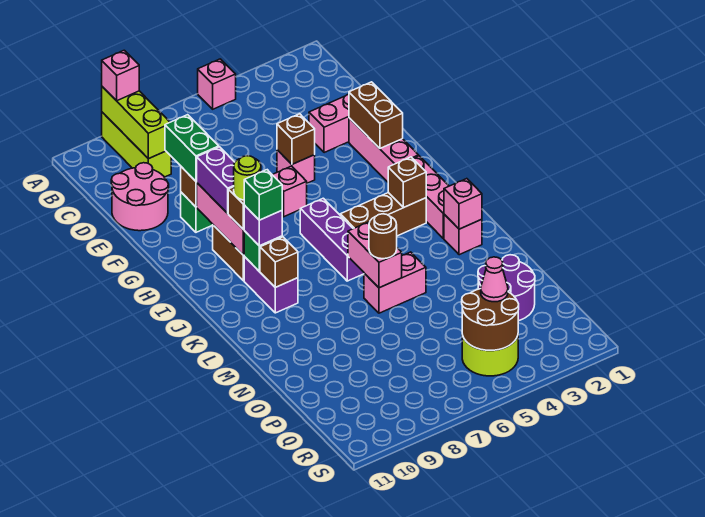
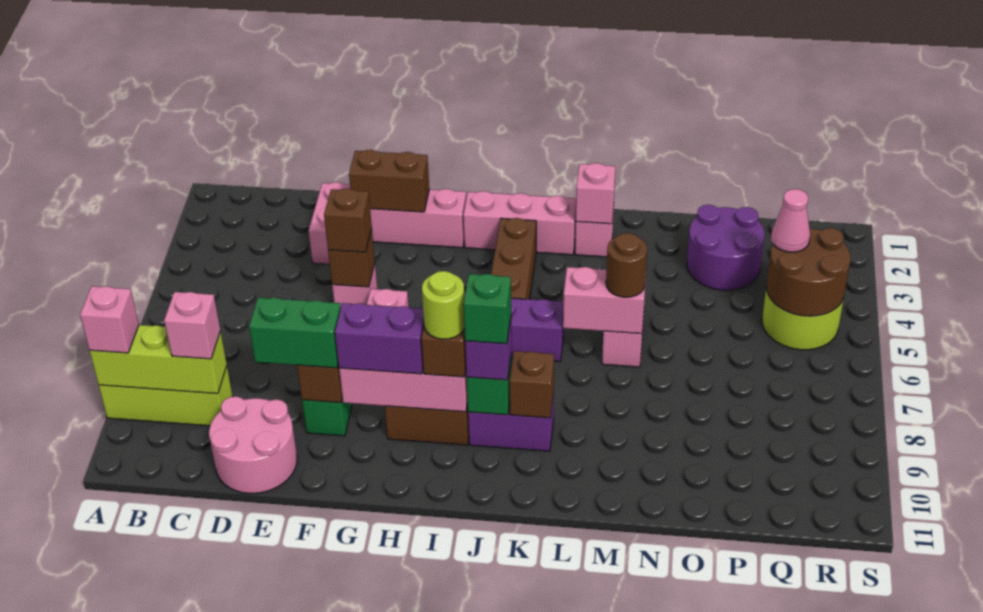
pink 1x1 brick [198,59,236,109] -> pink 1x1 brick moved to [164,292,220,359]
brown 1x1 brick [388,157,426,207] -> brown 1x1 brick moved to [324,188,372,252]

